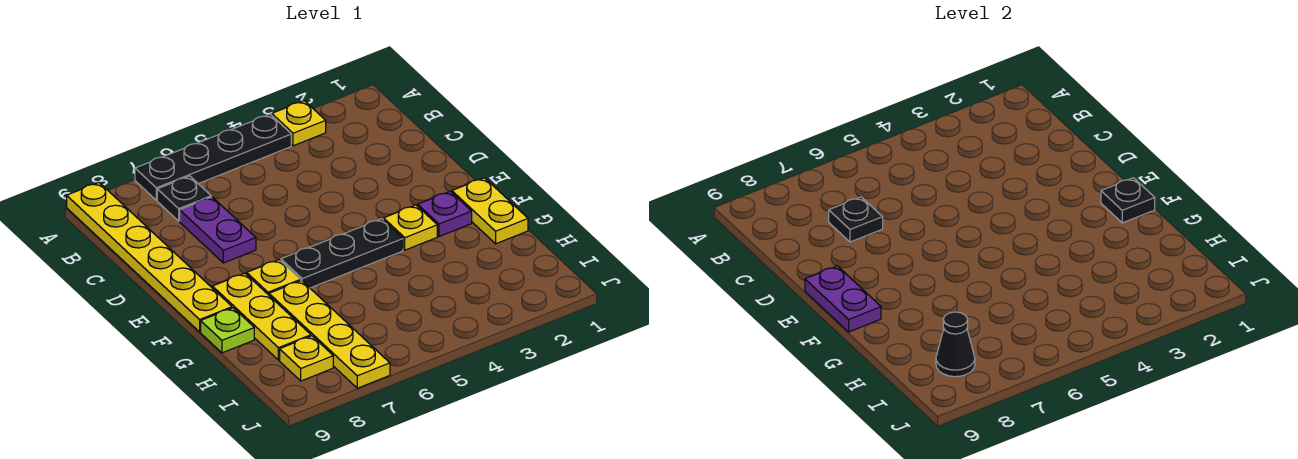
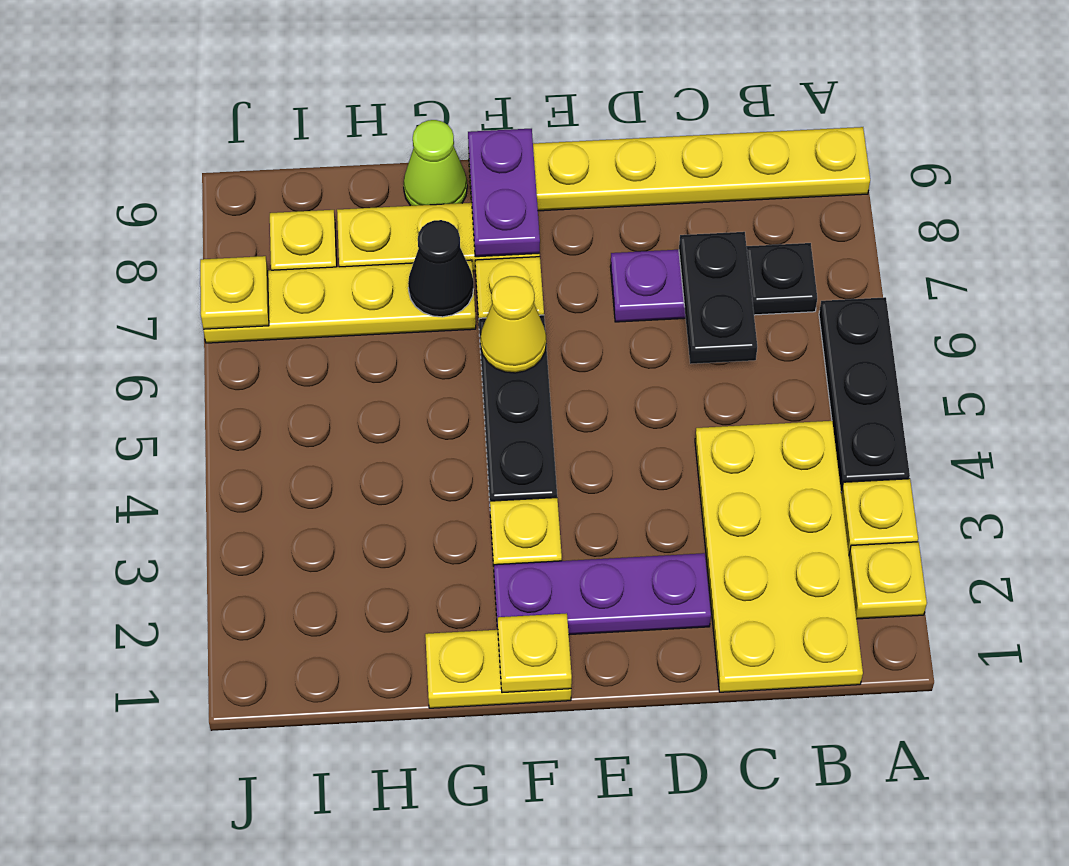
none -> yellow 1x1 plate [849,542,927,619]
black 1x4 plate [135,114,291,200] -> black 1x3 plate [819,297,910,492]
none -> yellow 2x4 plate [695,421,863,692]
black 1x1 plate [829,197,883,242] -> black 1x2 plate [679,232,757,364]
purple 1x2 plate [805,266,881,332] -> purple 1x2 plate turned to [468,129,540,257]
black 1x1 plate [1101,178,1155,223] -> yellow 1x1 plate [498,613,572,693]
purple 1x1 plate [418,191,472,237] -> purple 1x3 plate [494,553,711,635]
none -> yellow 1x1 cone [480,276,546,373]
lime 1x1 plate [201,308,254,353] -> lime 1x1 cone [404,120,467,206]
black 1x1 cone [936,312,975,377] -> black 1x1 cone moved to [408,220,474,317]
none -> yellow 1x1 plate [200,256,269,329]

